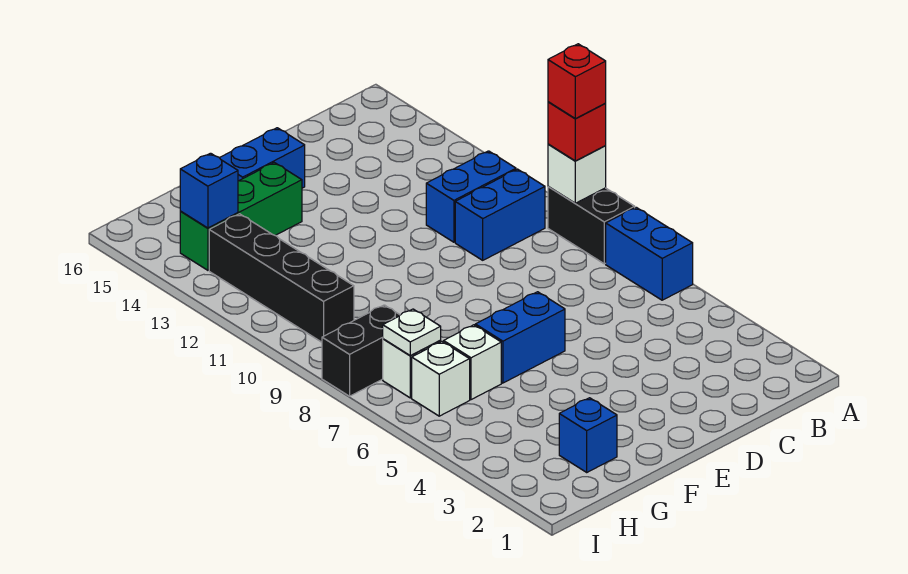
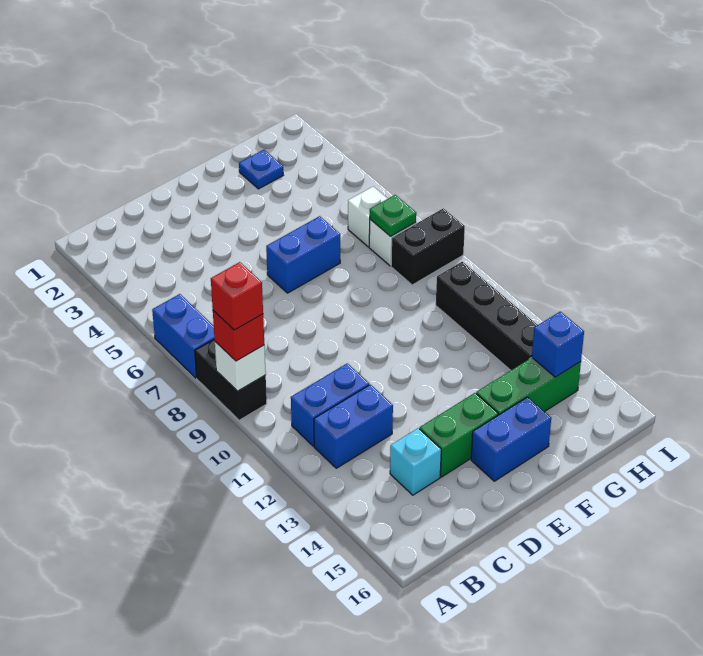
blue 1x2 brick [455,169,545,260] -> blue 1x2 brick moved to [314,385,393,468]
none -> cyan 1x1 brick [390,428,441,495]
none -> green 1x2 brick [419,393,498,477]
blue 1x1 brick [559,398,617,472] -> blue 1x1 plate [239,150,283,189]
white 1x1 brick [444,325,501,400] -> none
white 1x1 plate [383,309,441,356] -> green 1x1 plate [370,195,416,236]

